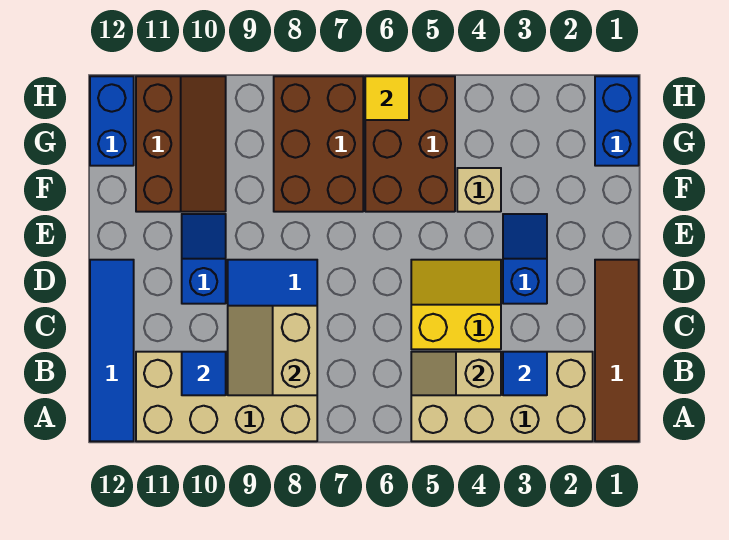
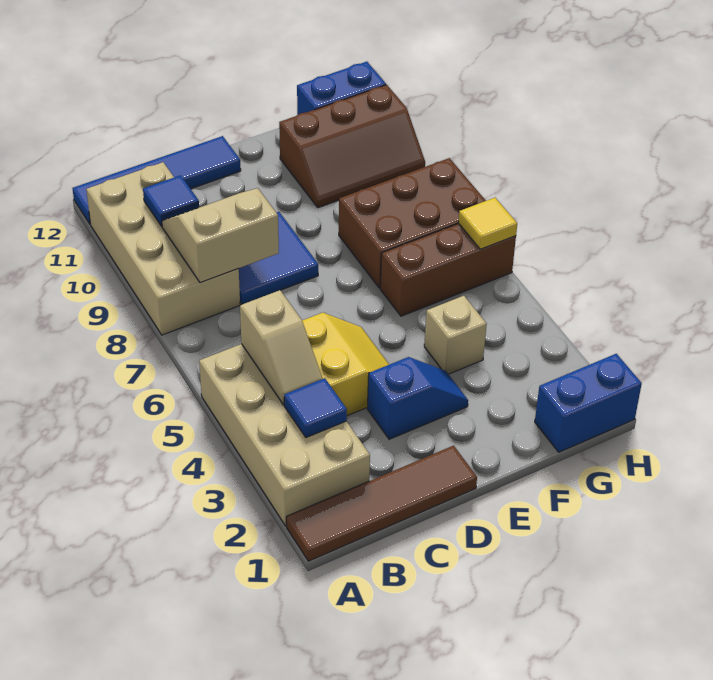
tan 1x2 slope [411,352,501,395] -> tan 1x2 slope turned to [240,290,323,405]
blue 1x2 slope [182,214,226,304] -> none
brown 2x3 brick [365,76,455,212] -> brown 1x3 brick [380,224,516,316]

